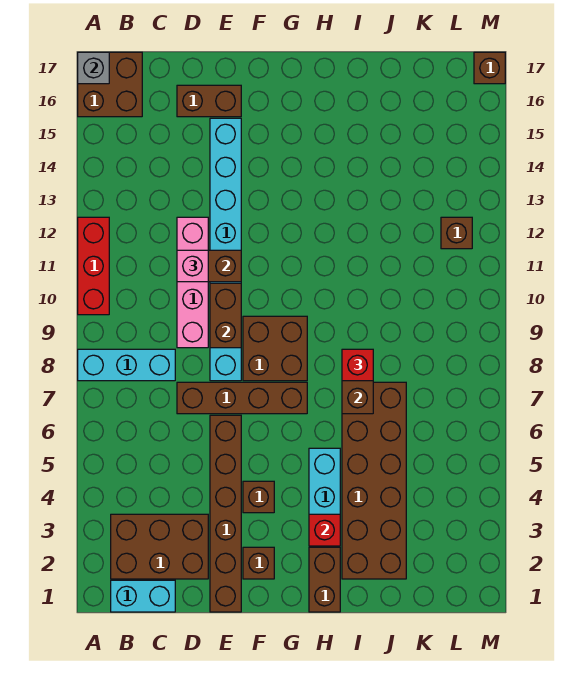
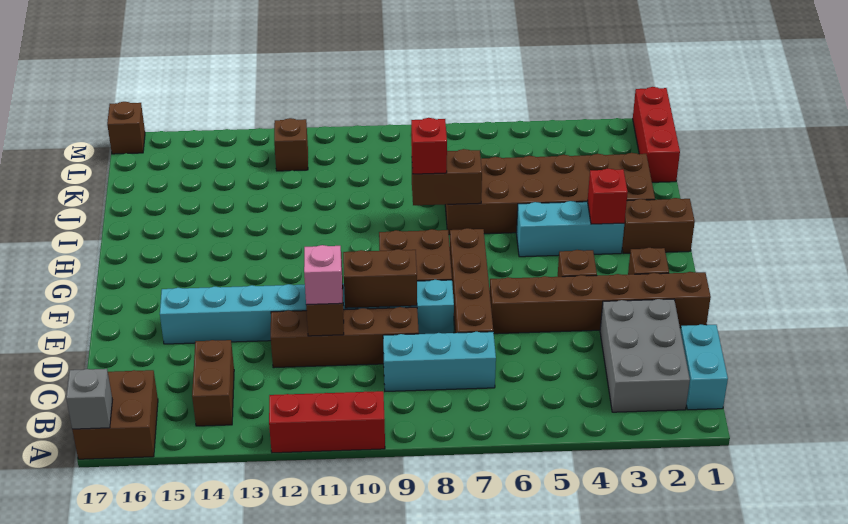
cyan 1x3 brick [78,349,175,381] -> cyan 1x3 brick turned to [383,332,496,391]
brown 2x3 brick [111,514,208,579] -> grey 2x3 brick [600,299,690,412]
pink 1x4 brick [177,217,208,348] -> brown 1x4 brick [271,307,419,368]
brown 1x2 brick [177,85,241,117] -> brown 1x2 brick moved to [192,340,234,426]
none -> red 1x3 brick [633,87,680,182]

